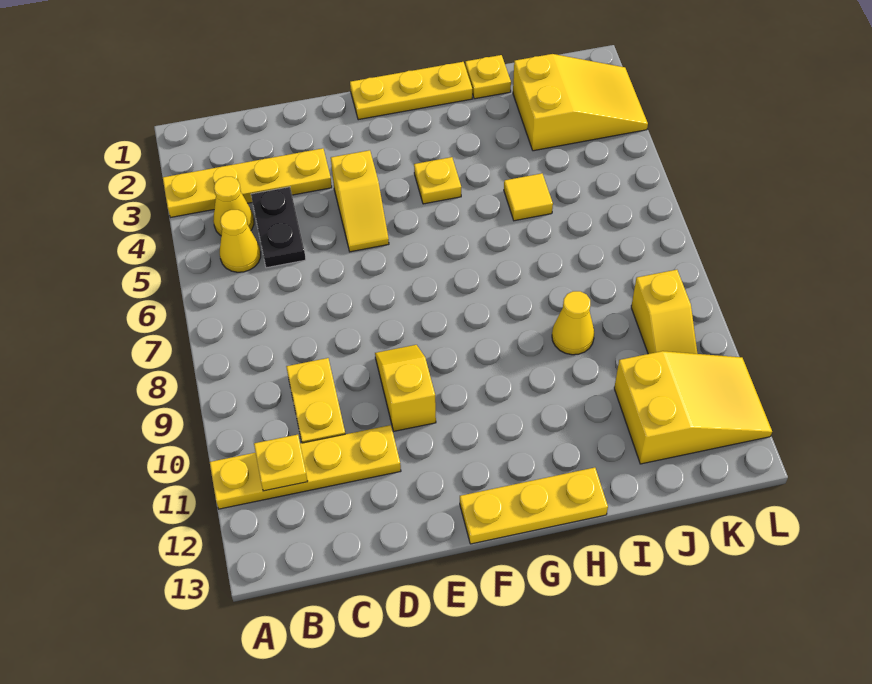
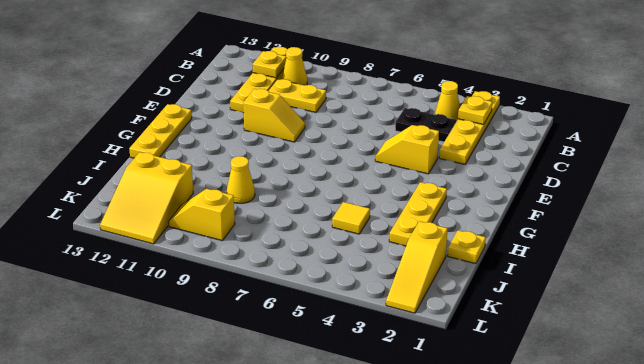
yellow 1x1 cone [220,210,261,272] -> yellow 1x1 cone moved to [282,47,307,85]
yellow 1x3 plate [350,62,472,120] -> yellow 1x3 plate moved to [389,182,447,246]
yellow 1x1 plate [414,157,461,204] -> yellow 1x1 plate moved to [458,96,492,125]
yellow 2x3 slope [513,54,648,151] -> yellow 1x3 slope [386,221,447,313]

